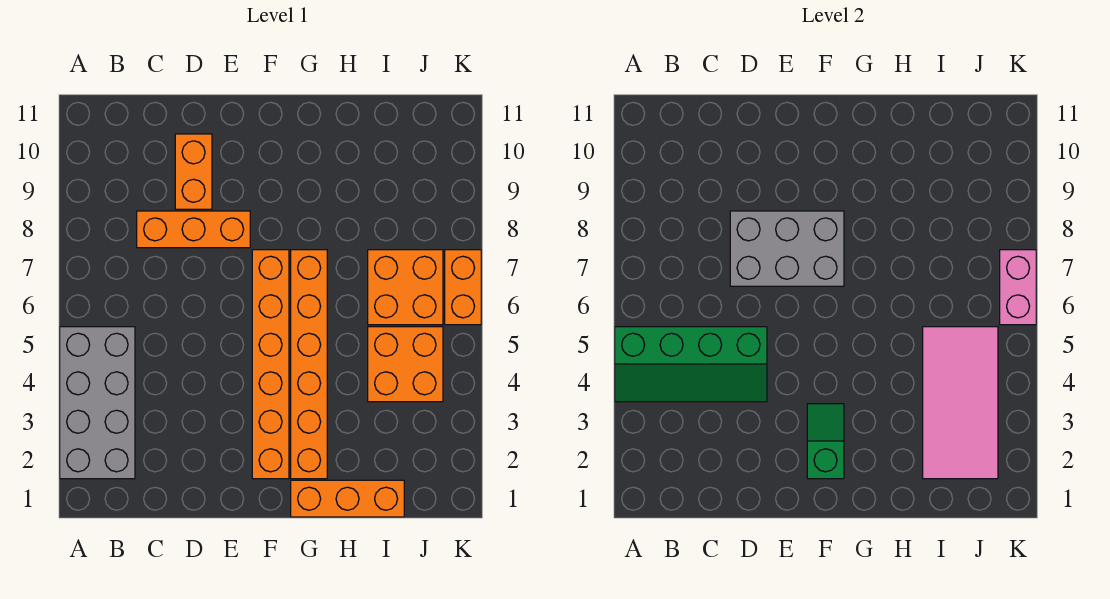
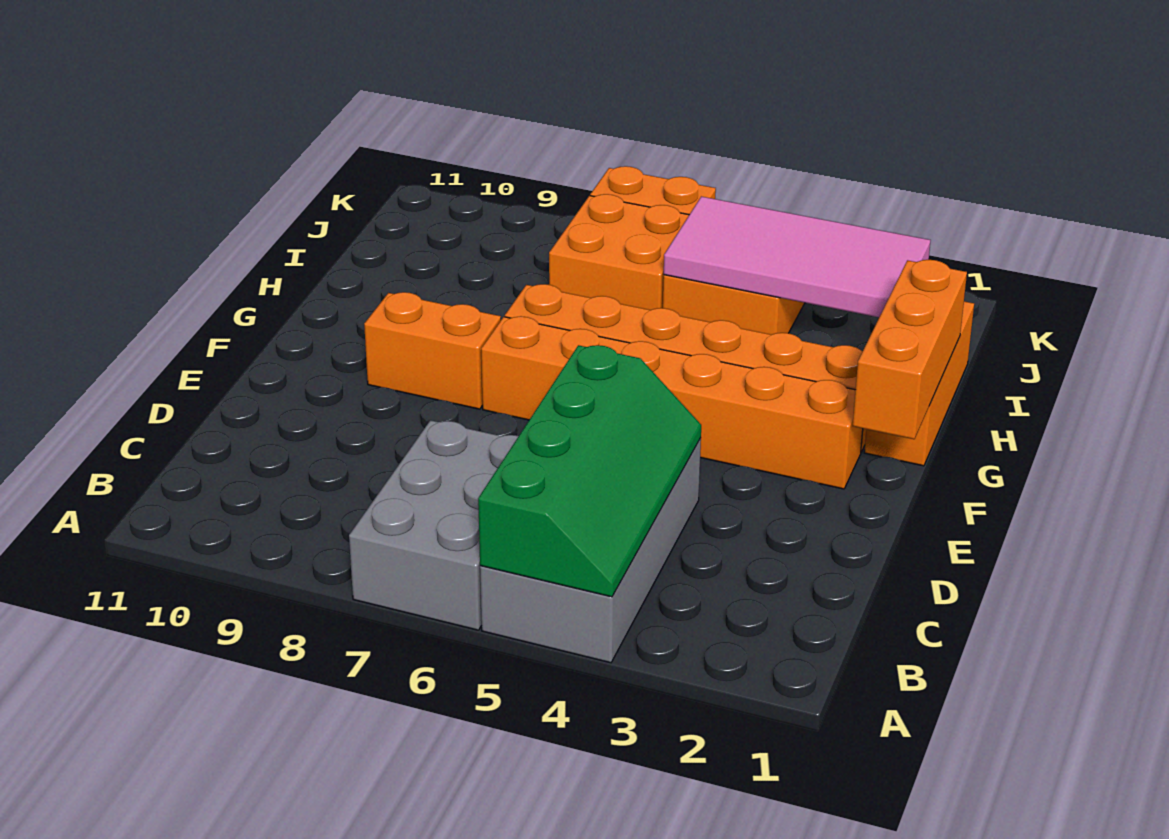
grey 2x4 brick [60,327,135,479] -> grey 2x4 brick turned to [480,438,701,663]
orange 1x3 brick [137,211,250,248] -> orange 1x3 brick moved to [853,260,967,439]
grey 2x3 brick [730,211,844,286] -> grey 2x3 brick moved to [349,420,519,630]
orange 1x2 brick [175,134,212,209] -> orange 1x2 brick moved to [364,292,501,409]
green 1x2 slope [807,404,844,479] -> none
pink 1x2 brick [1000,250,1036,325] -> none

